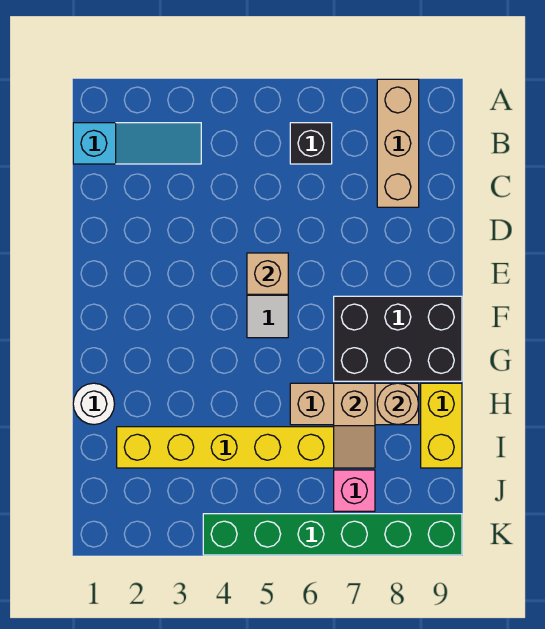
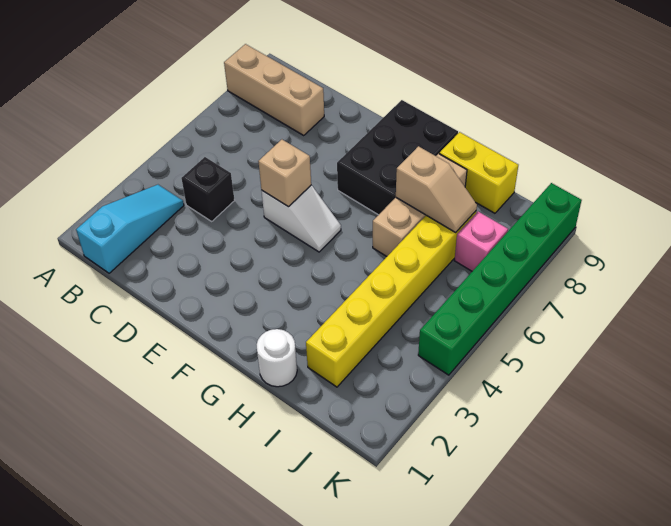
black 1x1 brick [290,123,332,164] -> black 1x1 brick moved to [181,157,235,221]
tan 1x1 round brick [377,383,418,425] -> none

